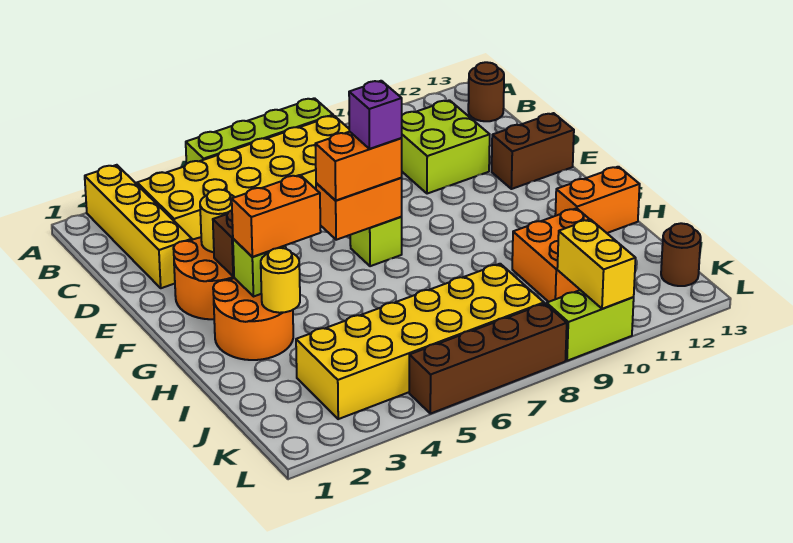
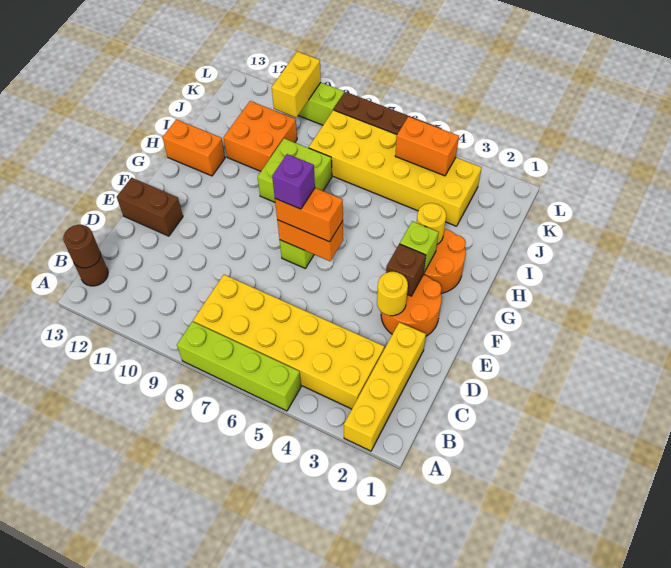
lime 2x2 brick [402,100,490,194] -> lime 2x2 brick moved to [258,138,332,202]
orange 1x2 brick [232,175,321,257] -> orange 1x2 brick moved to [395,117,459,176]
brown 1x1 round brick [661,223,701,286] -> brown 1x1 round brick moved to [63,225,101,268]

